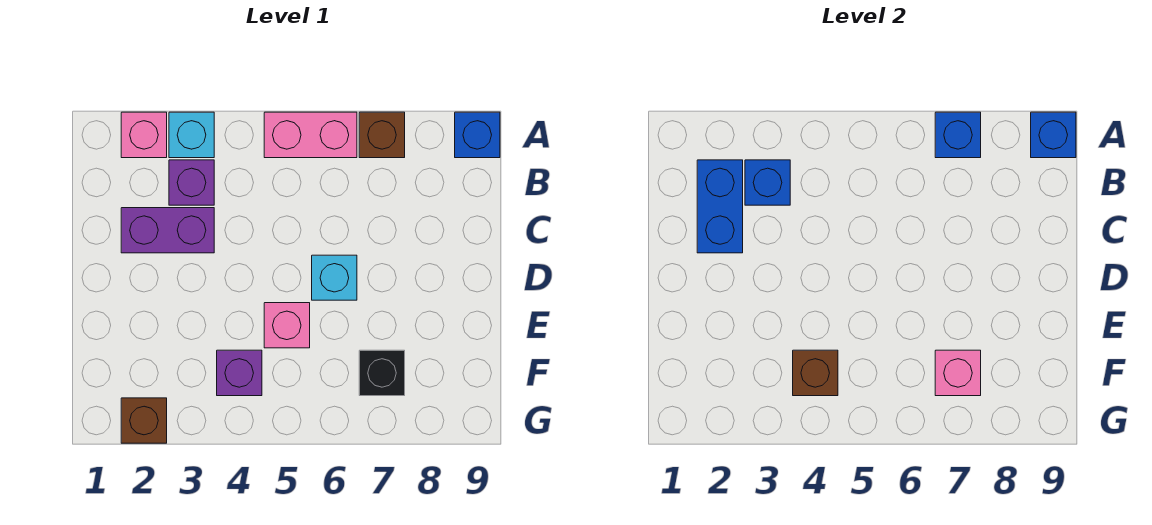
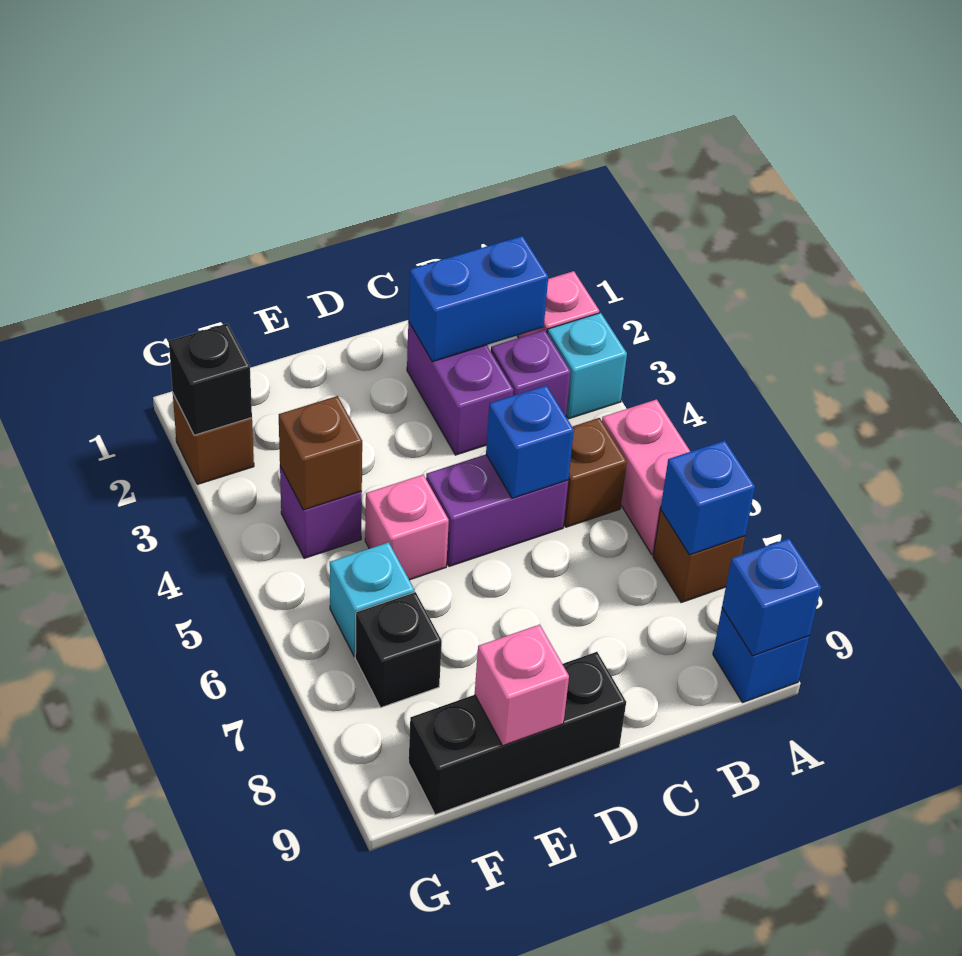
blue 1x1 brick [745,160,790,205] -> blue 1x1 brick moved to [486,385,574,498]
none -> brown 1x1 brick [564,418,627,527]
none -> purple 1x2 brick [426,454,568,566]
cyan 1x1 brick [312,255,357,300] -> cyan 1x1 brick moved to [330,542,414,656]
none -> black 1x3 brick [409,652,626,815]
pink 1x1 brick [935,350,981,396] -> pink 1x1 brick moved to [475,625,569,746]
none -> black 1x1 brick [169,324,252,435]

